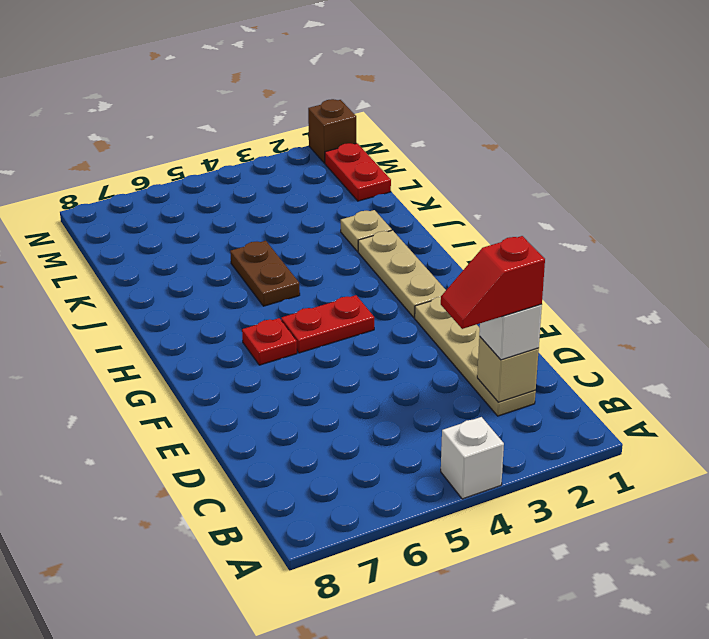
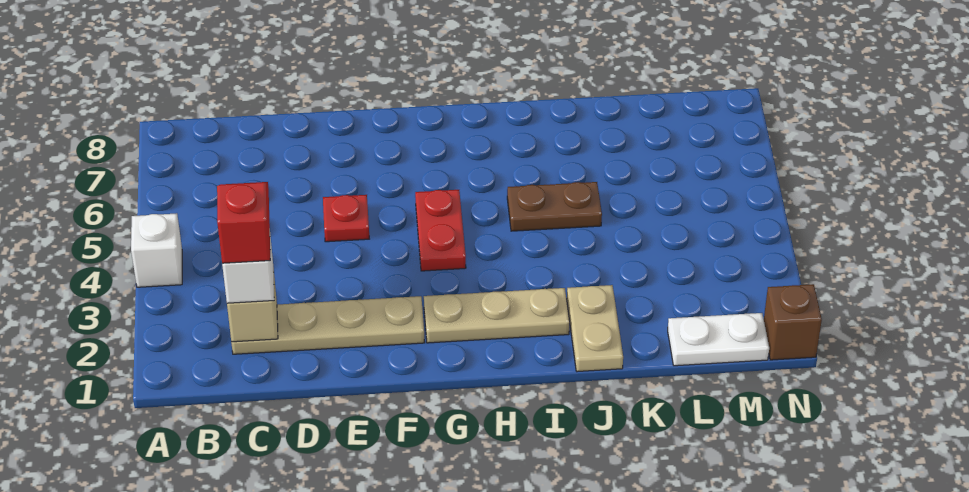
red 1x1 plate [242,318,297,365] -> red 1x1 plate moved to [323,195,369,242]
tan 1x1 plate [341,210,392,252] -> tan 1x2 plate [567,285,623,372]
red 1x2 plate [325,143,391,201] -> white 1x2 plate [668,313,769,366]

